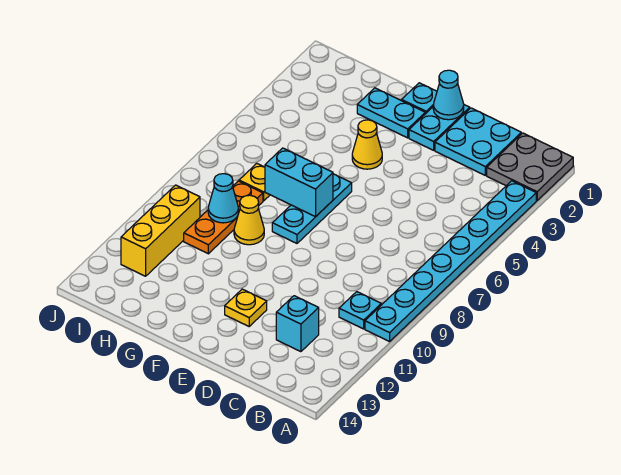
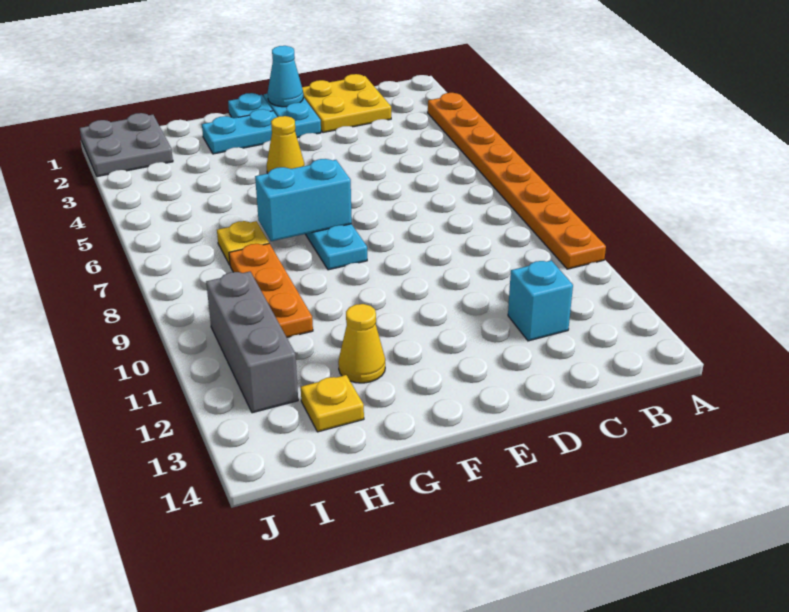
grey 2x2 plate [487,133,573,200] -> grey 2x2 plate moved to [80,113,173,177]
cyan 1x8 plate [365,181,536,342] -> orange 1x8 plate [428,93,606,269]
cyan 1x1 plate [339,292,381,329] -> none
cyan 2x2 plate [435,108,521,175] -> yellow 2x2 plate [302,74,391,133]
yellow 1x1 plate [225,289,267,326] -> yellow 1x1 plate moved to [301,375,364,432]
yellow 1x1 cone [234,195,264,245] -> yellow 1x1 cone moved to [338,304,385,383]
cyan 1x1 cone [208,174,238,223] -> none
yellow 1x3 brick [121,185,200,276] -> grey 1x3 brick [206,272,298,413]

